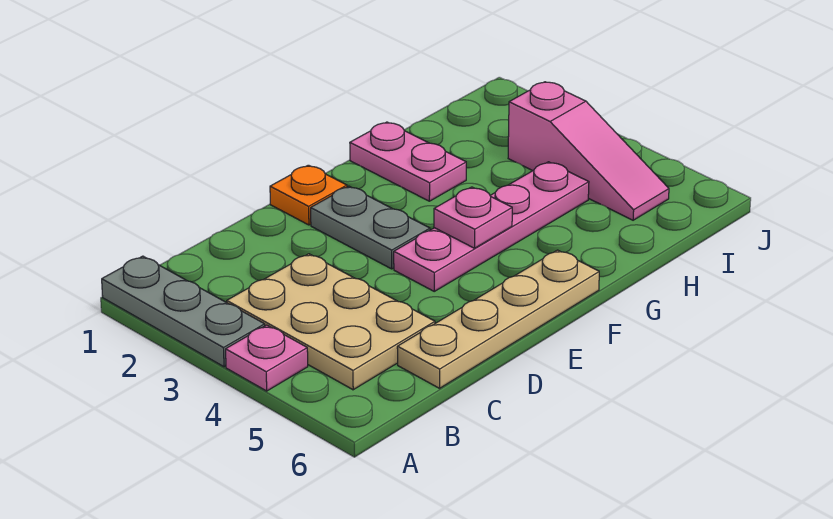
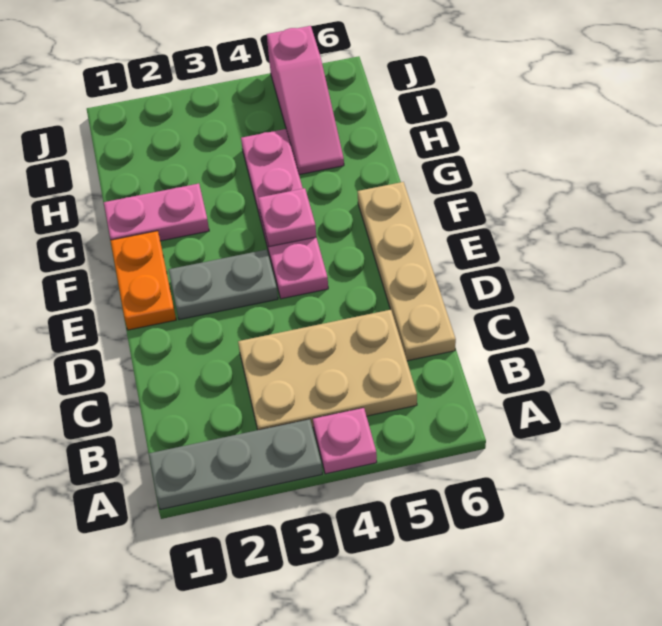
orange 1x1 plate [270,165,347,225] -> orange 1x2 plate [110,231,176,330]
pink 1x3 slope [508,82,669,220] -> pink 1x3 slope turned to [267,26,344,175]

